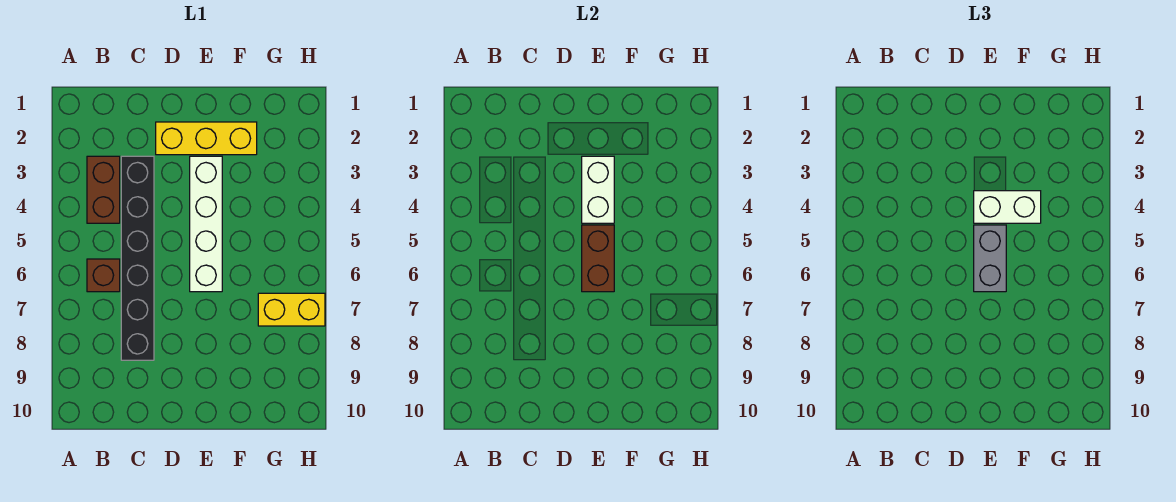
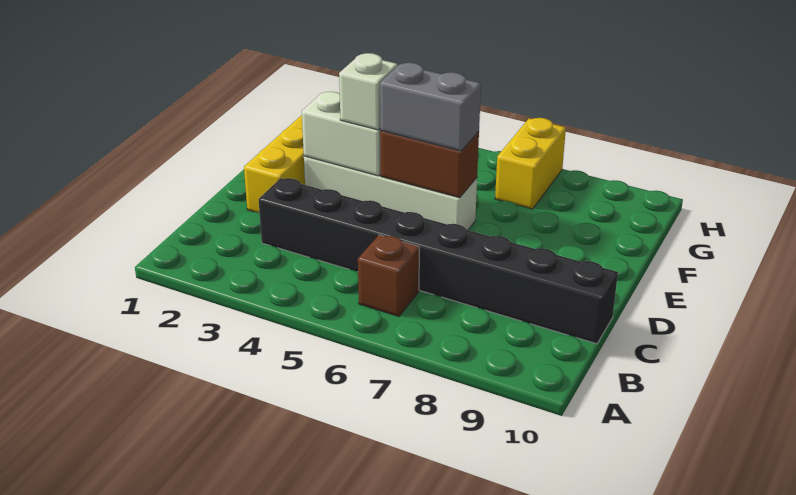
brown 1x2 brick [87,156,120,223] -> none
black 1x6 brick [121,156,154,360] -> black 1x8 brick [259,178,618,344]
white 1x2 brick [974,191,1041,223] -> white 1x1 brick [339,53,398,130]

